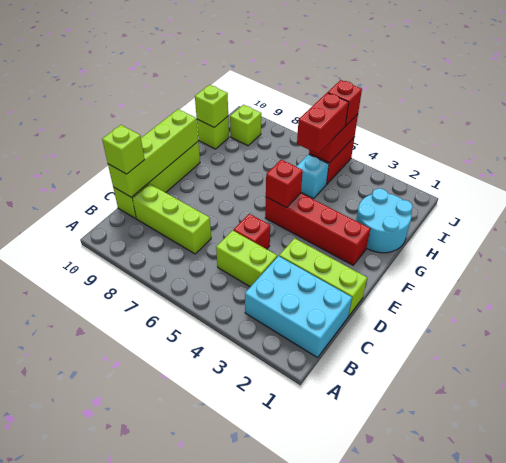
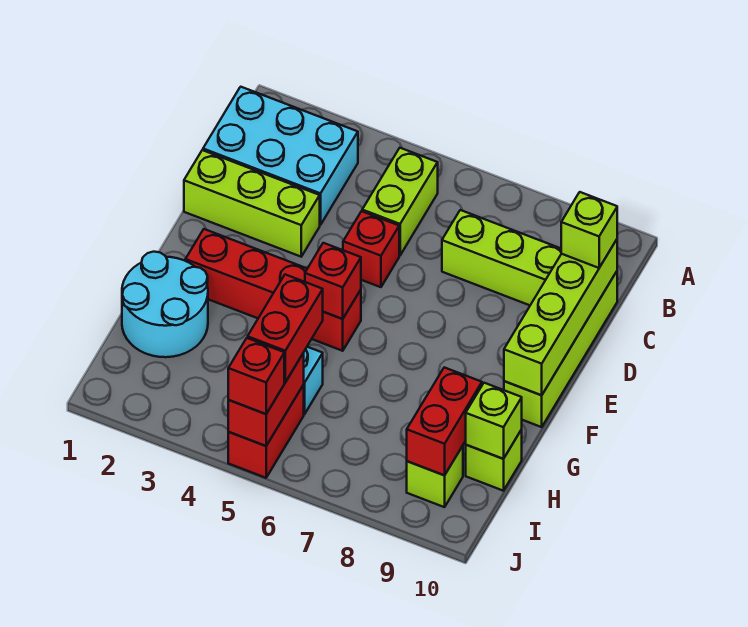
lime 1x2 brick [216,230,277,287] -> lime 1x2 brick turned to [362,148,438,255]
none -> red 1x2 brick [407,367,482,475]

